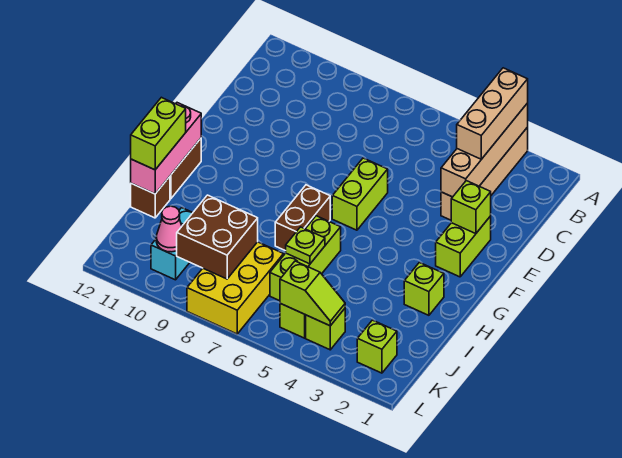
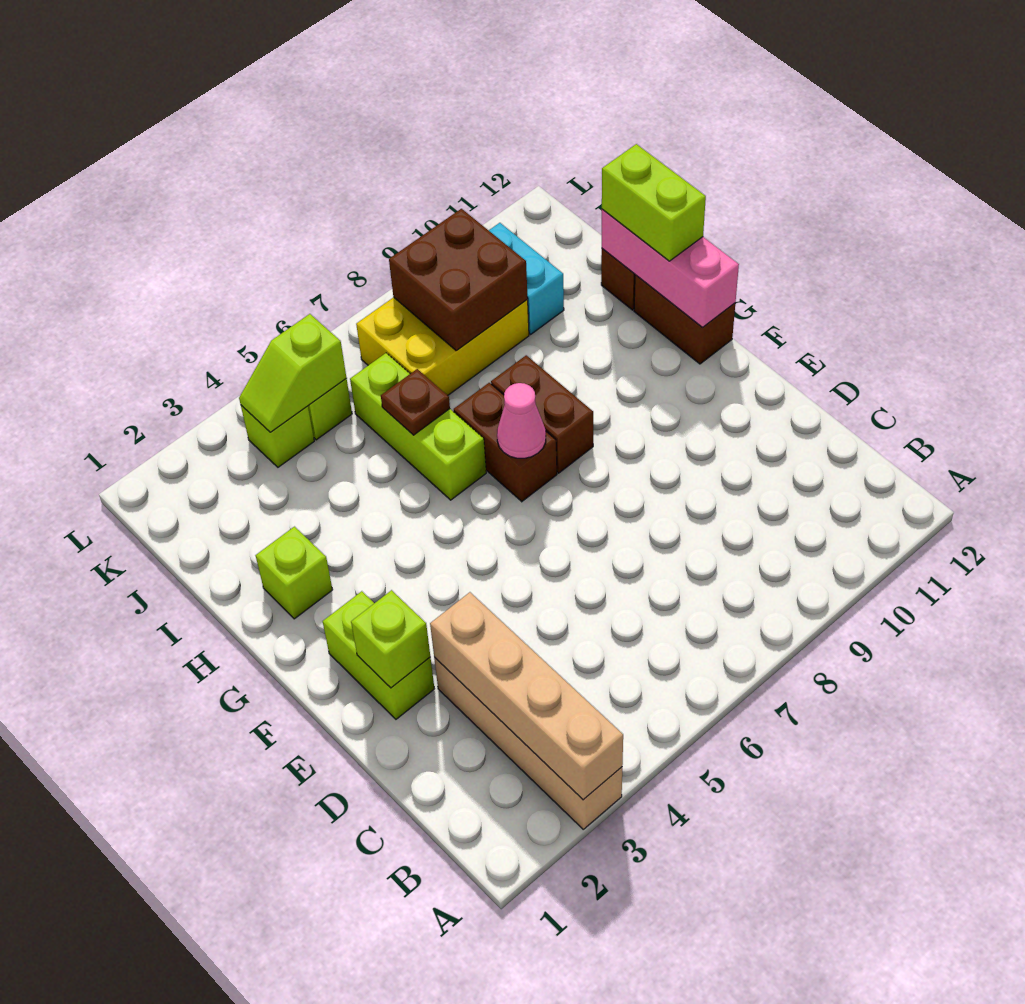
tan 1x3 brick [457,68,528,159] -> none
lime 1x2 brick [332,158,388,230] -> none
none -> brown 1x2 brick [491,355,593,473]
lime 1x1 plate [286,227,325,264] -> brown 1x1 plate [381,369,450,435]
yellow 2x3 brick [187,242,284,334] -> yellow 2x3 brick turned to [356,297,529,395]
lime 1x1 brick [357,320,397,373] -> none
pink 1x1 cone [156,206,182,252] -> pink 1x1 cone moved to [497,383,546,458]

